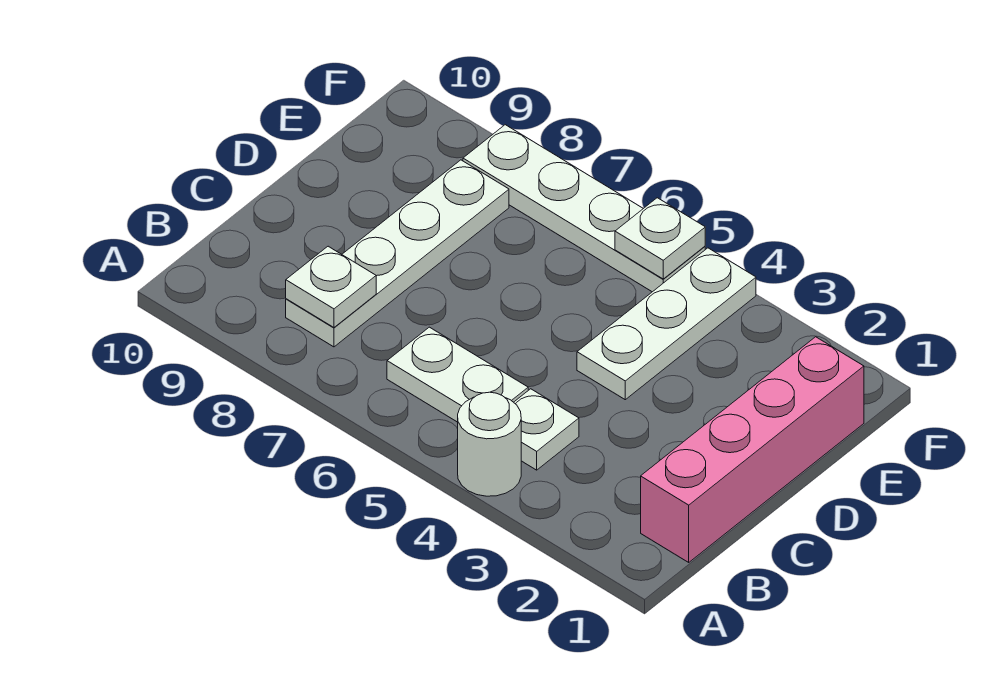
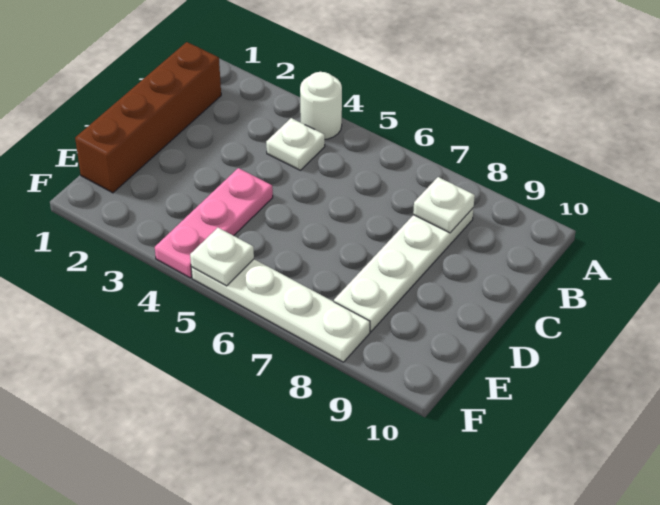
pink 1x4 brick [641,337,864,562] -> brown 1x4 brick [75,42,221,193]
white 1x2 plate [387,327,528,422] -> none
white 1x3 plate [577,248,756,400] -> pink 1x3 plate [155,168,273,278]

